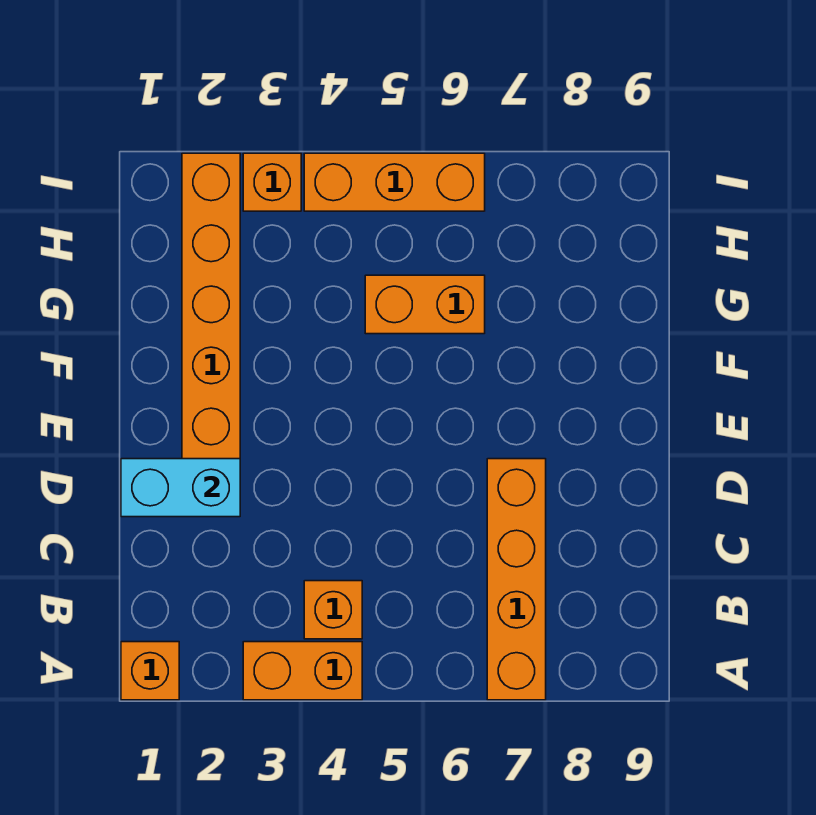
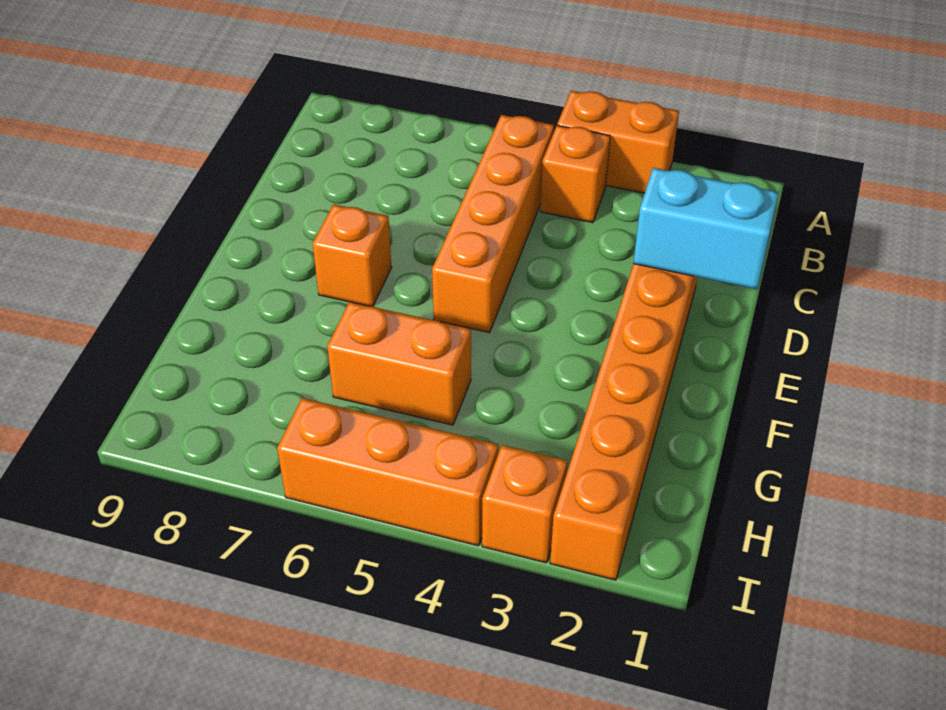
orange 1x1 brick [121,642,179,700] -> orange 1x1 brick moved to [313,204,392,307]
orange 1x4 brick [487,459,546,700] -> orange 1x4 brick moved to [432,115,554,333]

